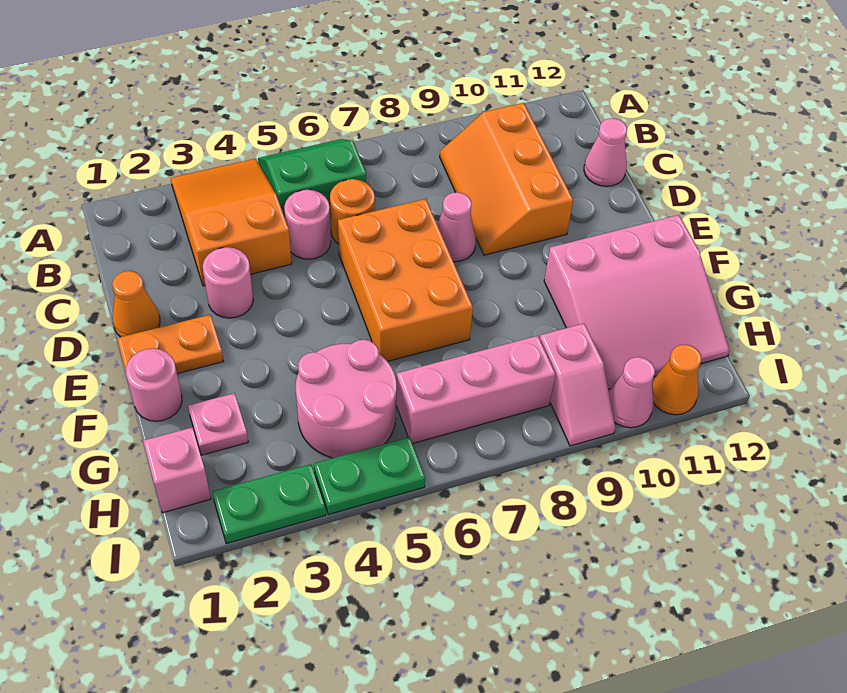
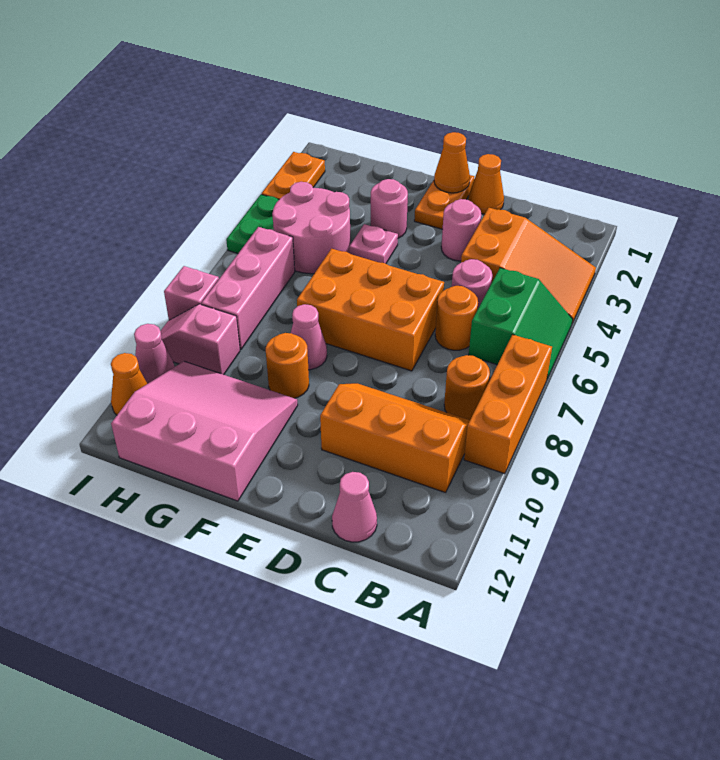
none -> orange 1x3 brick [464,335,552,474]
none -> orange 1x1 round brick [444,355,490,420]
pink 1x1 cone [437,192,476,262] -> pink 1x1 cone moved to [291,304,327,370]
none -> orange 1x1 cone [434,132,470,193]
pink 1x1 round brick [126,348,182,421] -> pink 1x1 round brick moved to [371,179,408,238]
none -> orange 1x1 round brick [266,333,309,398]
pink 3x3 slope [544,215,730,389] -> pink 3x3 slope turned to [111,361,298,501]
pink 1x1 plate [188,393,248,455] -> pink 1x1 plate moved to [349,224,398,264]
pink 1x1 brick [143,427,211,513] -> pink 1x1 brick moved to [164,266,219,320]
green 1x2 plate [212,464,326,544] -> orange 1x2 plate [262,152,325,199]

